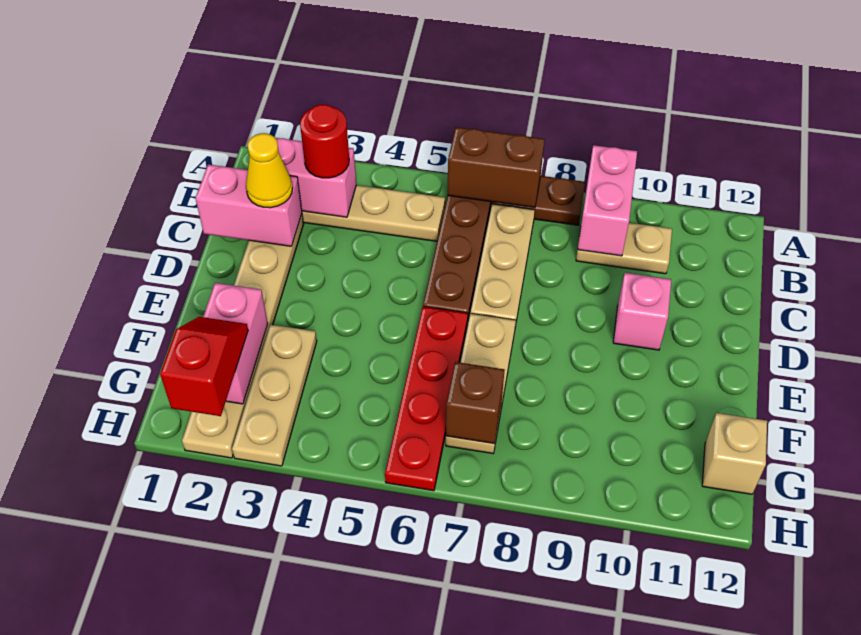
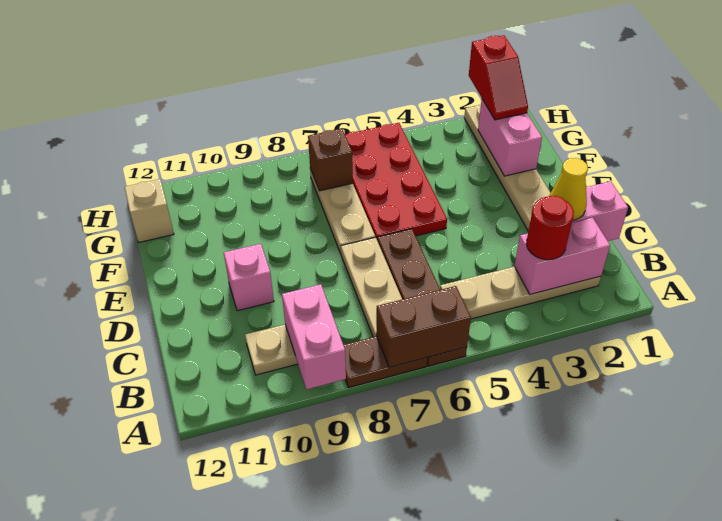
red 1x4 plate [385,307,468,491] -> red 2x4 plate [345,123,447,241]
tan 1x3 plate [232,324,317,466] -> none

